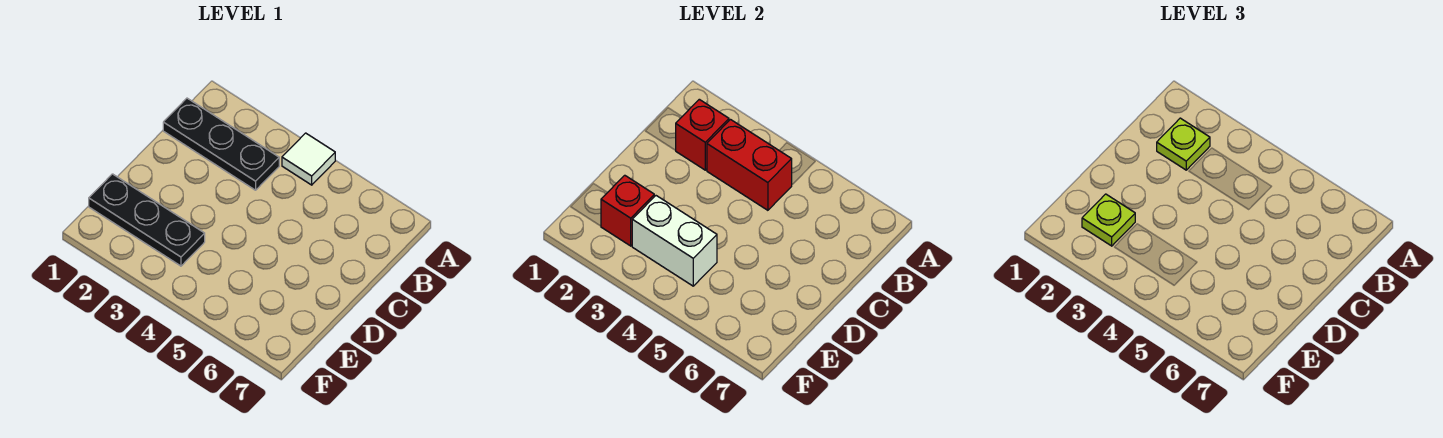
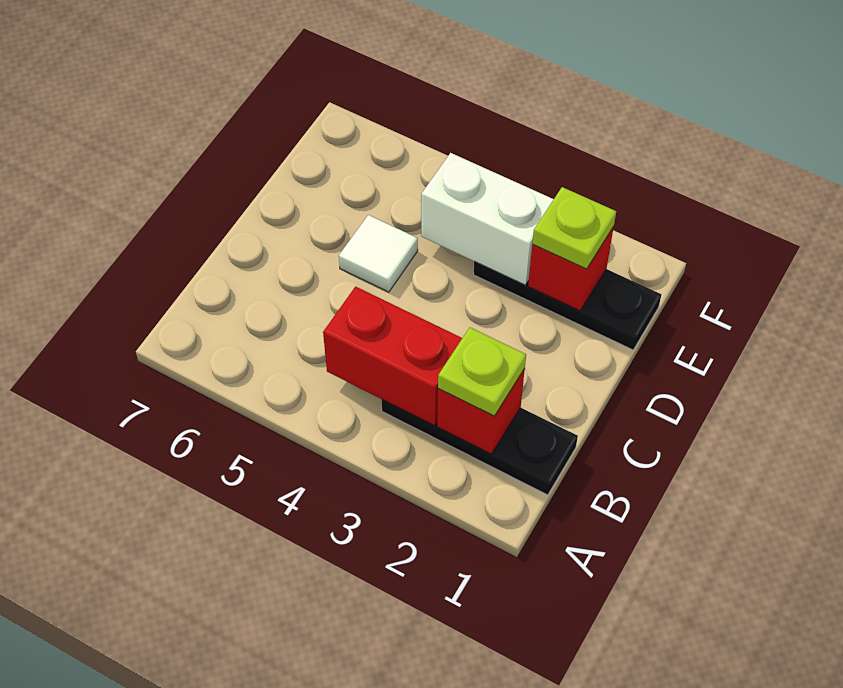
white 1x1 tile [282,133,335,185] -> white 1x1 tile moved to [339,215,418,292]

